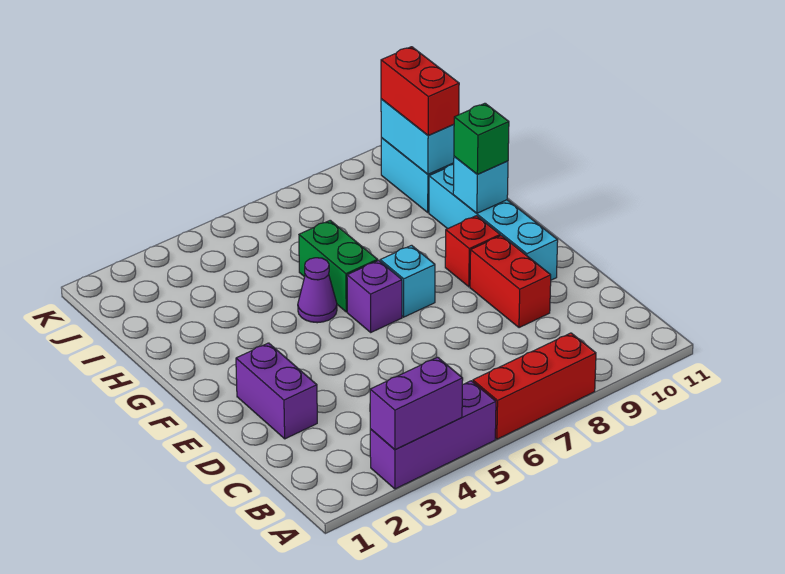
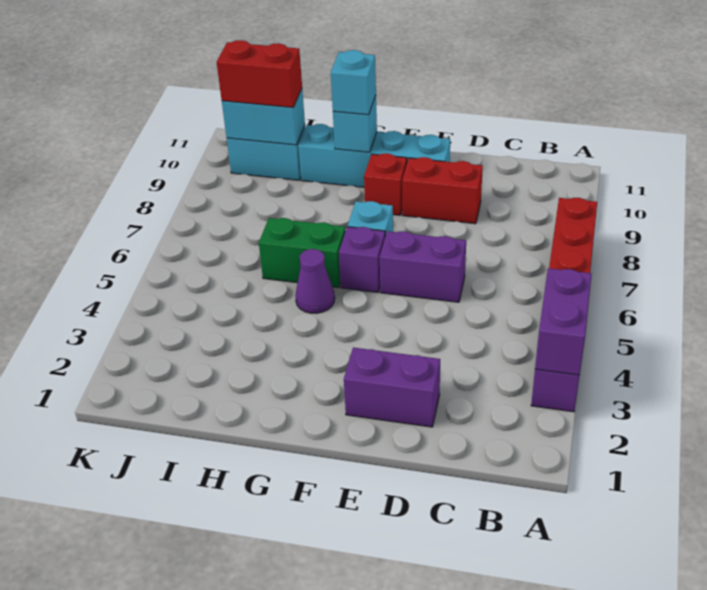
none -> purple 1x2 brick [380,231,466,302]
green 1x1 brick [454,103,509,174] -> cyan 1x1 brick [331,50,376,115]

